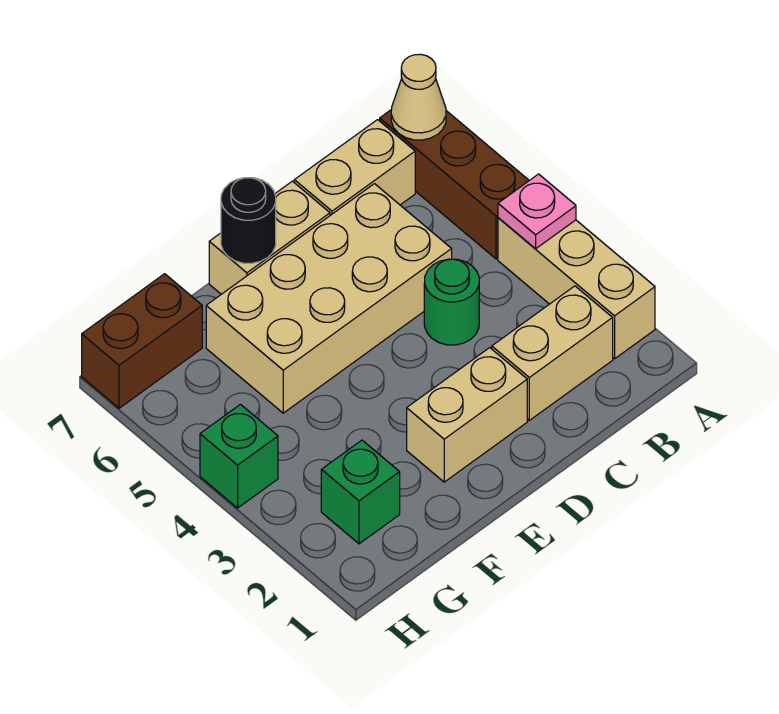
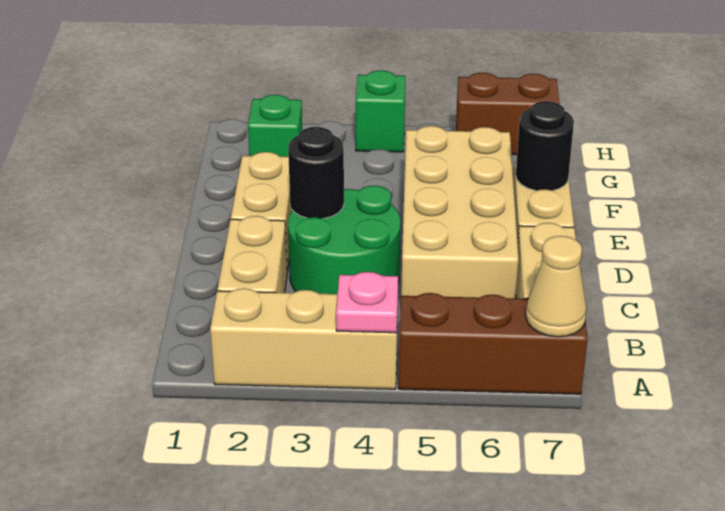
green 1x1 round brick [424,259,479,345] -> green 2x2 round brick [288,186,400,294]
none -> black 1x1 round brick [288,127,344,219]
brown 1x2 brick [82,274,202,408] -> brown 1x2 brick turned to [456,73,560,155]

